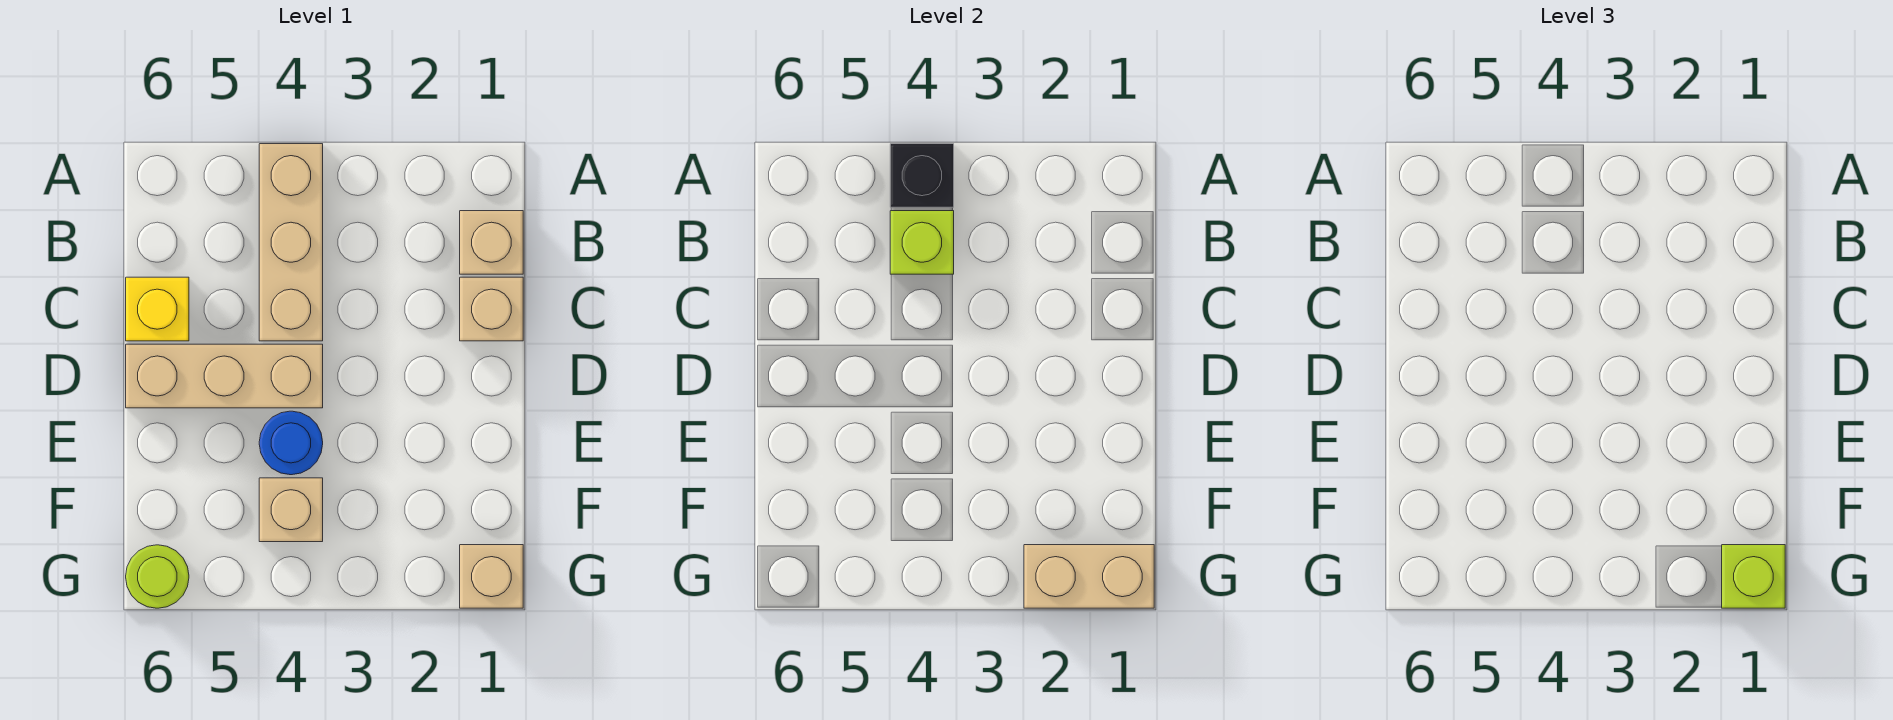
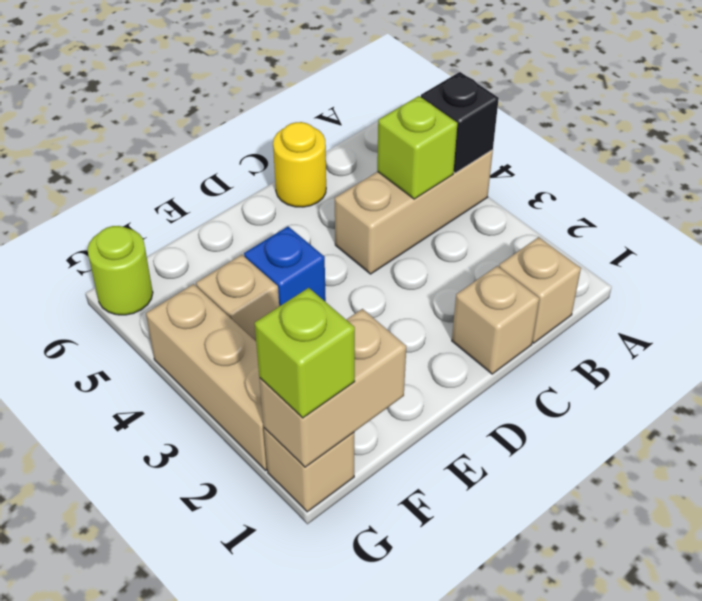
yellow 1x1 brick [126,277,189,341] -> yellow 1x1 round brick [273,122,326,207]
tan 1x3 brick [126,344,323,408] -> tan 1x3 brick moved to [146,284,267,470]
blue 1x1 round brick [259,411,323,475] -> blue 1x1 brick [244,227,326,306]
tan 1x2 brick [1024,545,1154,608] -> tan 1x2 brick turned to [259,309,406,467]

